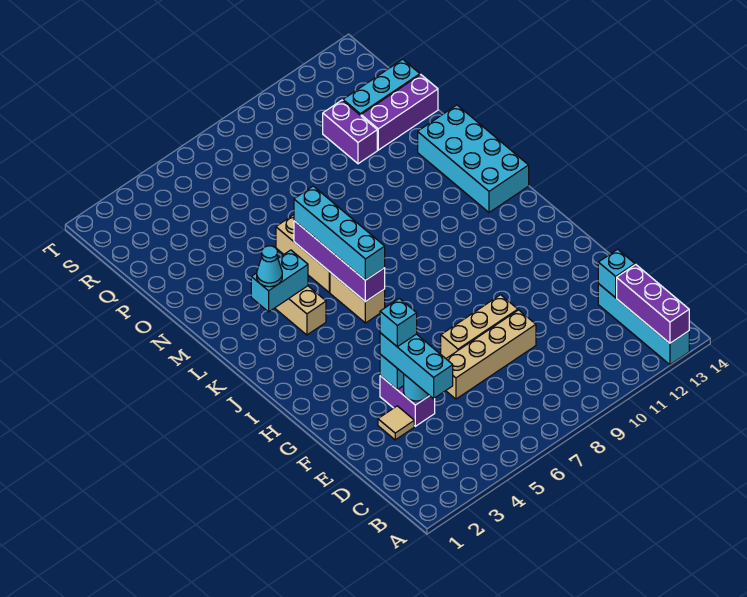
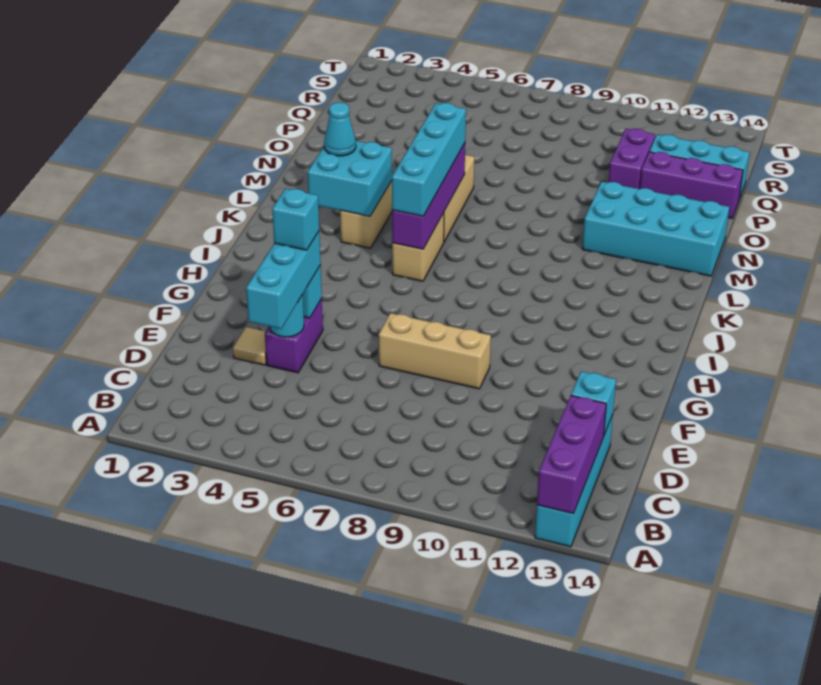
tan 1x4 brick [446,310,536,399] -> none
cyan 2x4 brick [418,105,529,212] -> cyan 2x4 brick turned to [582,182,729,276]
cyan 1x2 brick [251,250,308,312] -> cyan 2x2 brick [308,141,392,216]

